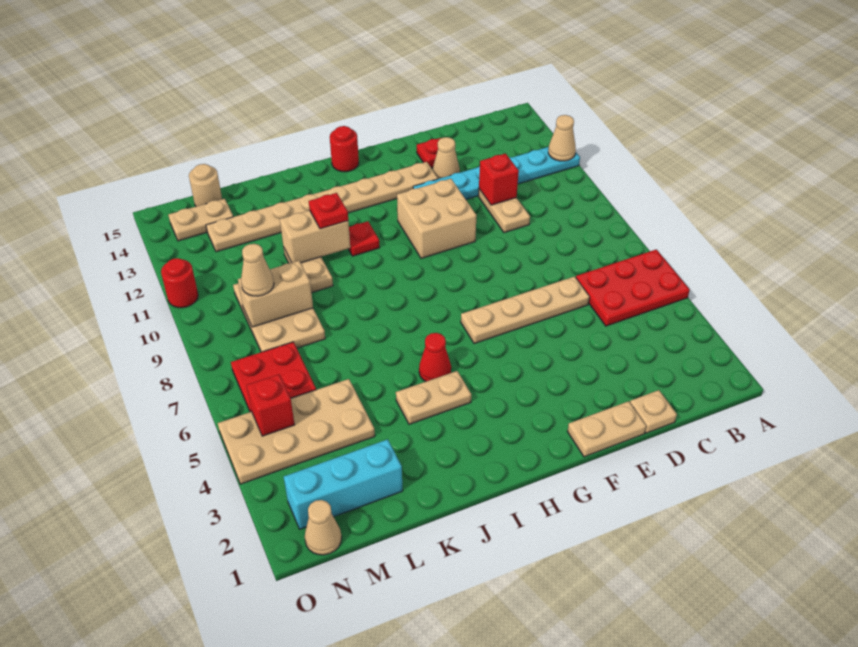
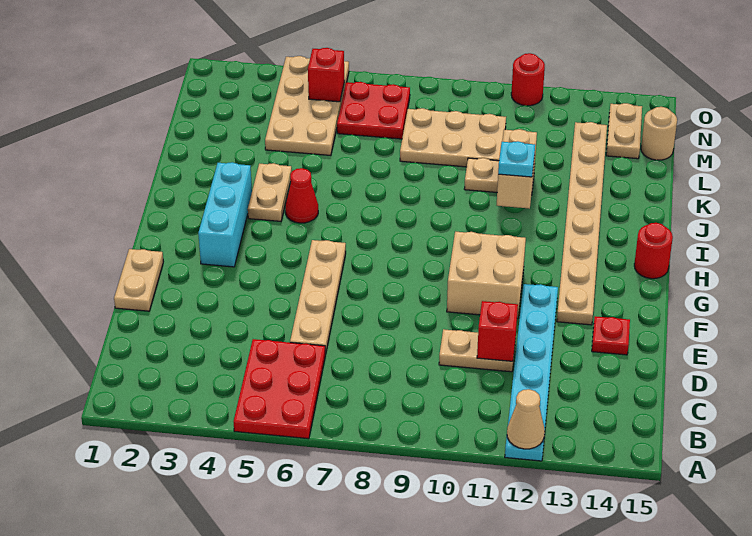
tan 1x1 plate [630,390,677,433] -> none
tan 1x1 cone [433,137,460,179] -> none
red 1x1 plate [348,221,380,256] -> none
red 1x1 plate [309,193,348,229] -> cyan 1x1 plate [498,141,535,177]
cyan 1x3 brick [284,439,403,529] -> cyan 1x3 brick moved to [198,162,252,267]
tan 1x2 brick [238,261,313,327] -> none
tan 1x1 cone [241,244,274,296] -> none
tan 1x1 cone [305,500,342,555] -> none

